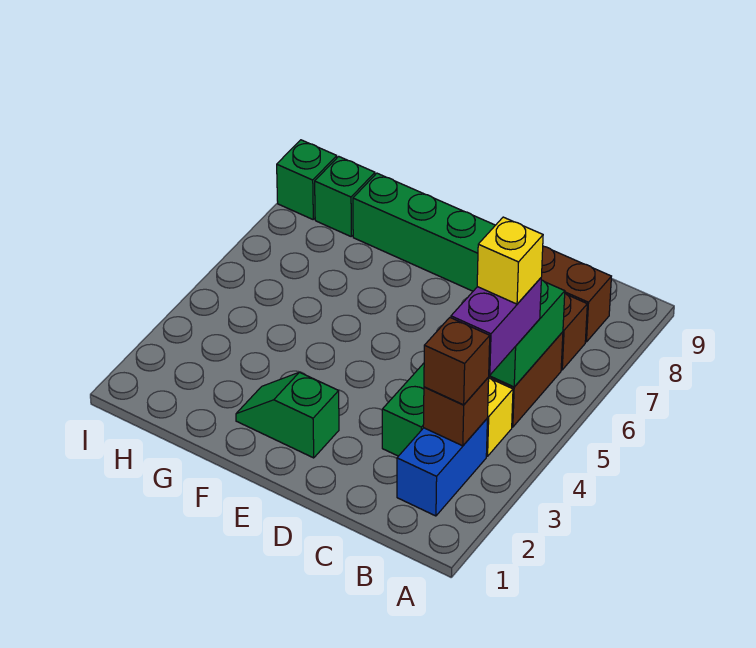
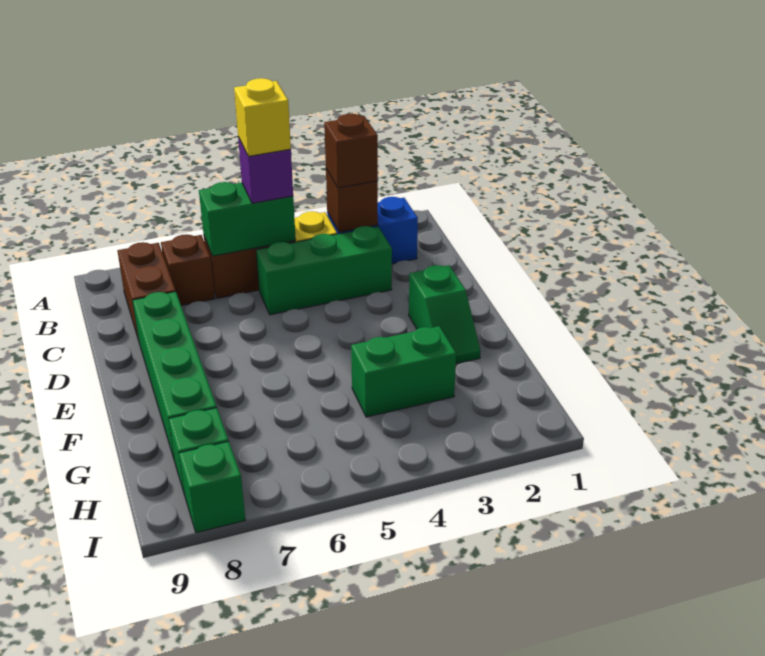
purple 1x2 brick [451,278,541,375] -> purple 1x1 brick [238,137,293,203]
none -> green 1x2 brick [351,326,456,417]

